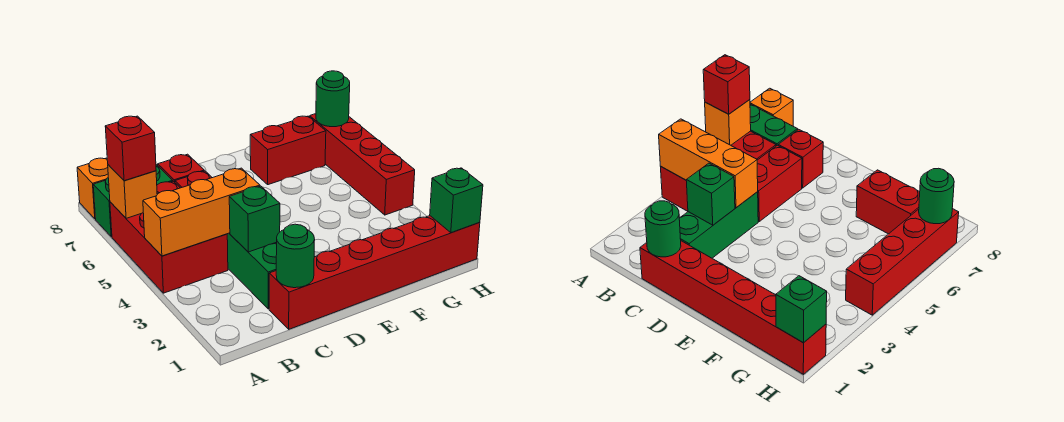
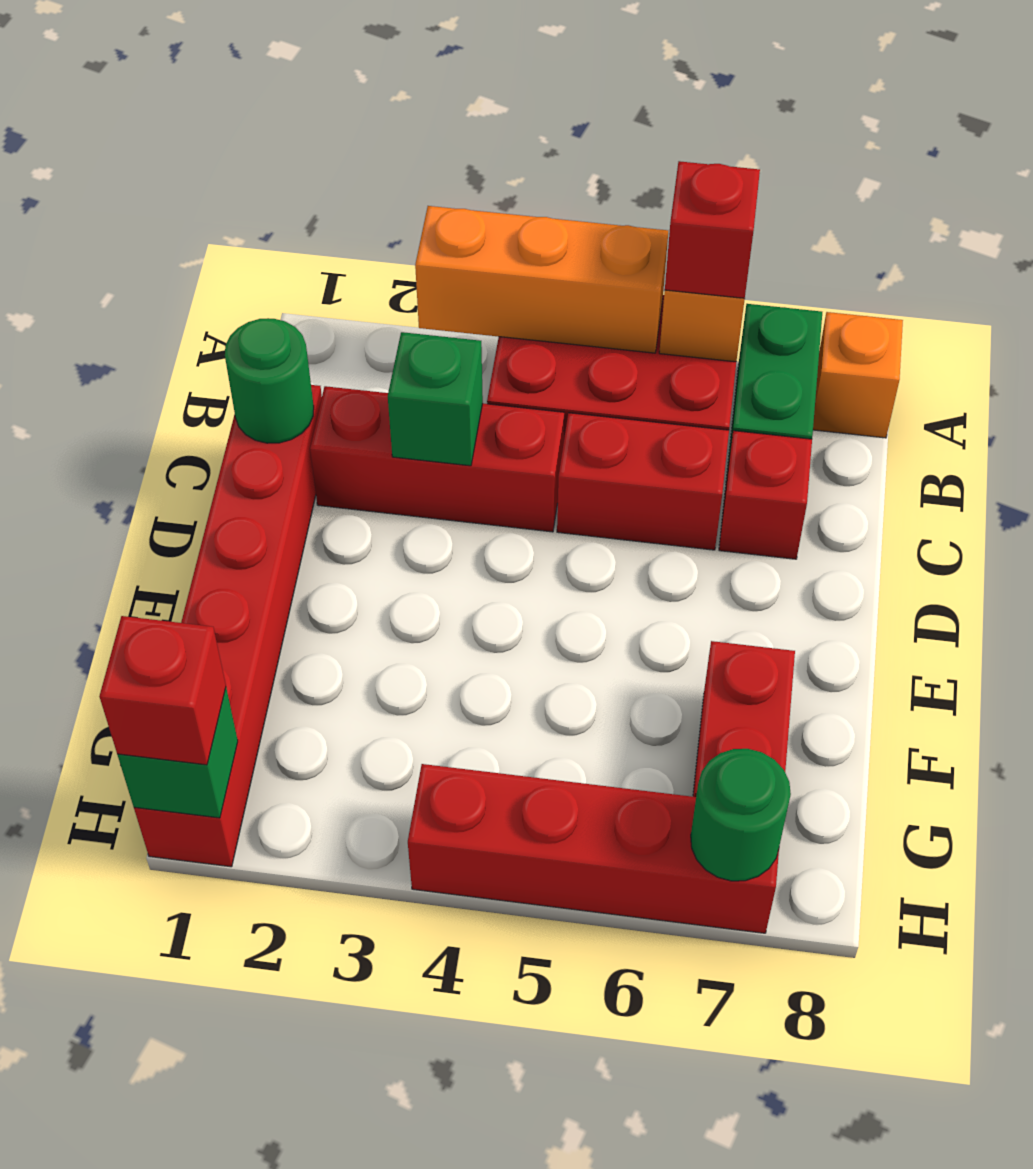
orange 1x3 brick [143,168,260,256] -> orange 1x3 brick turned to [415,206,668,353]
green 1x3 brick [227,233,277,309] -> red 1x3 brick [310,386,564,532]
none -> red 1x1 brick [99,616,226,765]

